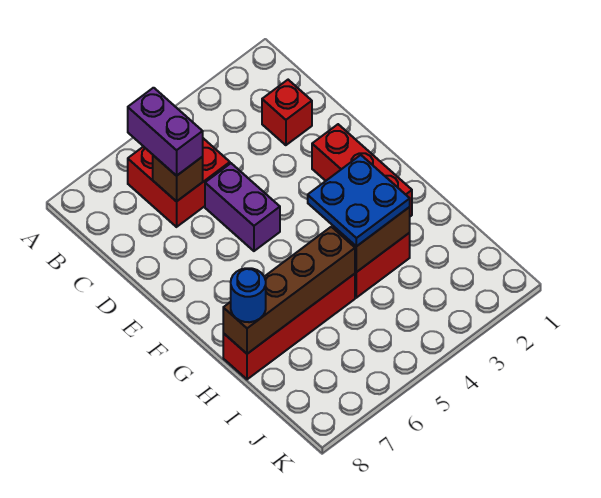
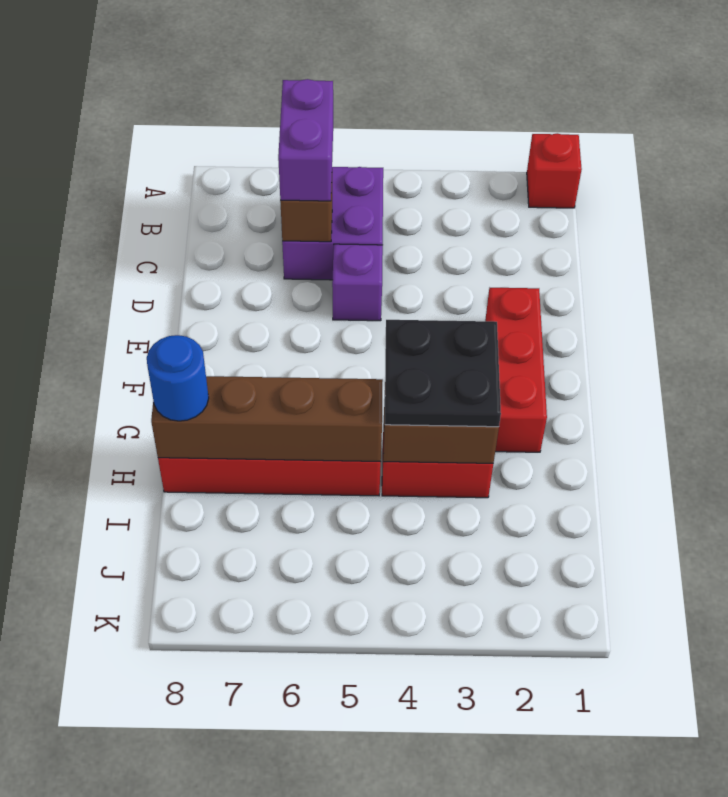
red 2x2 brick [128,138,230,227] -> purple 2x2 brick [282,167,383,280]
red 1x1 brick [262,80,312,145] -> red 1x1 brick moved to [527,133,582,208]
purple 1x2 brick [205,163,280,251] -> purple 1x1 brick [332,244,383,321]
blue 2x2 plate [308,155,410,246] -> black 2x2 plate [385,320,501,427]

